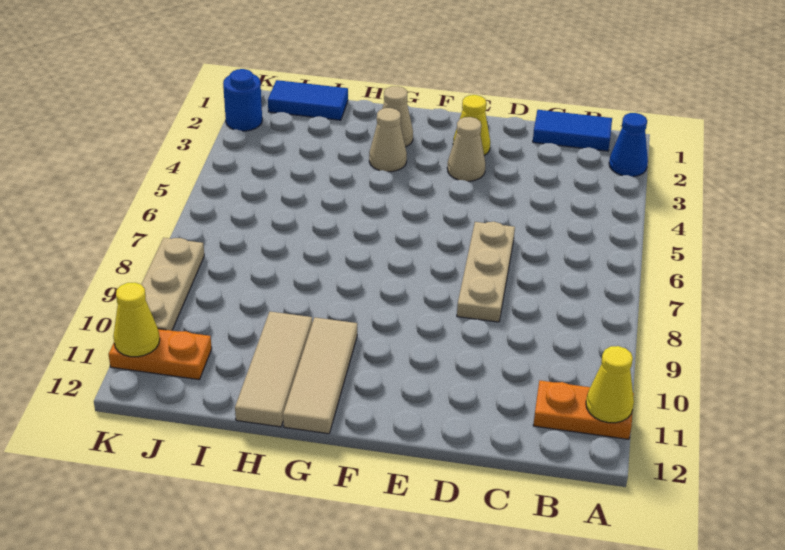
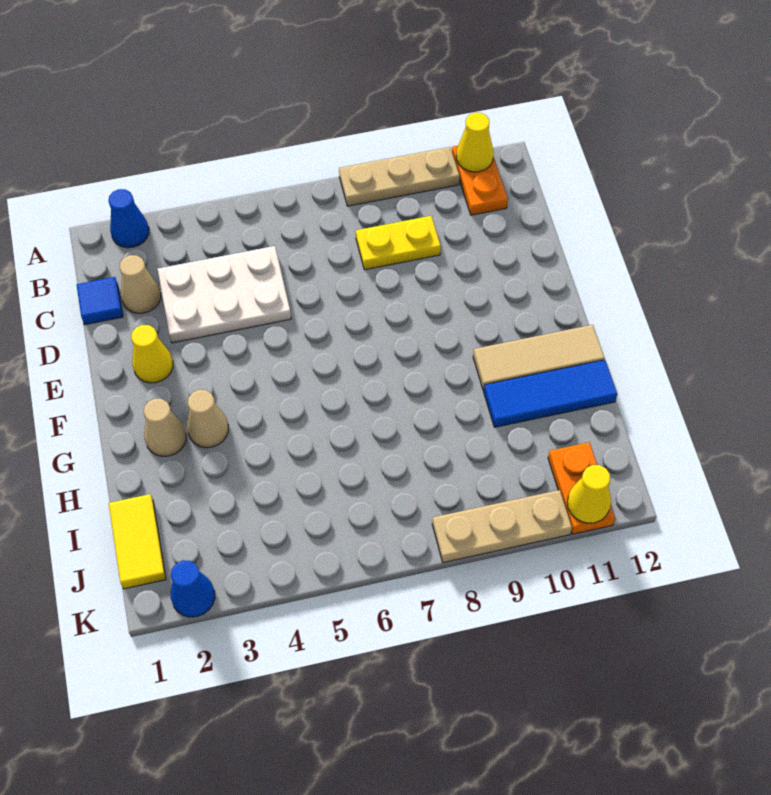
blue 1x2 tile [533,110,612,151] -> blue 1x1 tile [77,277,123,325]
none -> white 2x3 plate [158,246,291,343]
none -> yellow 1x2 plate [356,216,441,270]
tan 1x3 plate [457,222,515,322] -> tan 1x3 plate moved to [339,147,460,206]
tan 1x1 cone [447,117,485,181] -> tan 1x1 cone moved to [120,255,161,313]
tan 1x3 tile [235,312,312,427] -> blue 1x3 tile [484,360,617,427]
blue 1x2 tile [268,80,348,120] -> yellow 1x2 tile [109,494,166,589]
blue 1x1 round brick [223,69,262,131] -> blue 1x1 cone [171,560,215,617]

